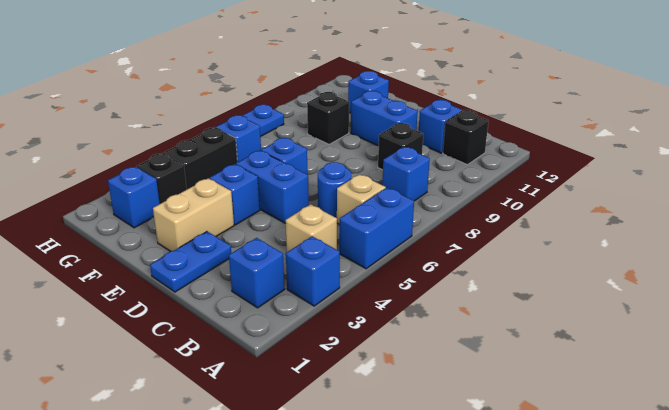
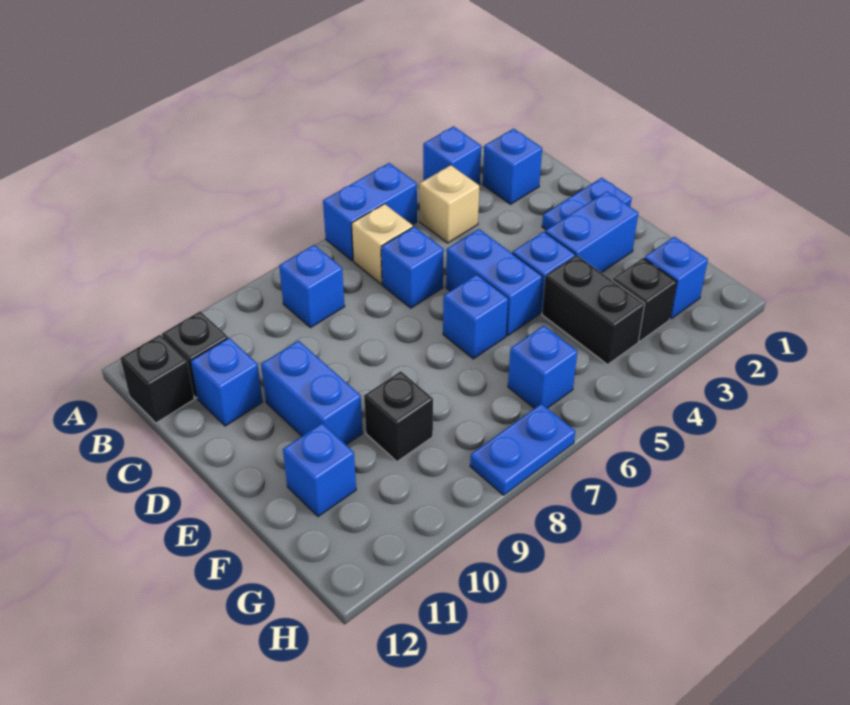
blue 1x1 round brick [318,162,351,218] -> blue 1x1 brick [381,227,444,308]
black 1x1 brick [378,123,423,170] -> black 1x1 brick moved to [120,335,194,423]
tan 1x2 brick [153,178,234,252] -> blue 1x2 brick [545,191,638,273]
black 1x2 brick [164,128,237,189] -> black 1x2 brick turned to [542,255,645,364]

